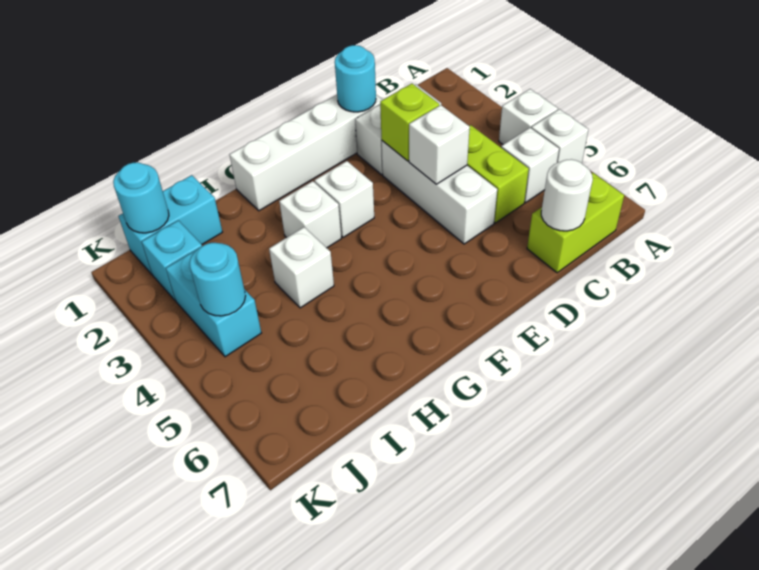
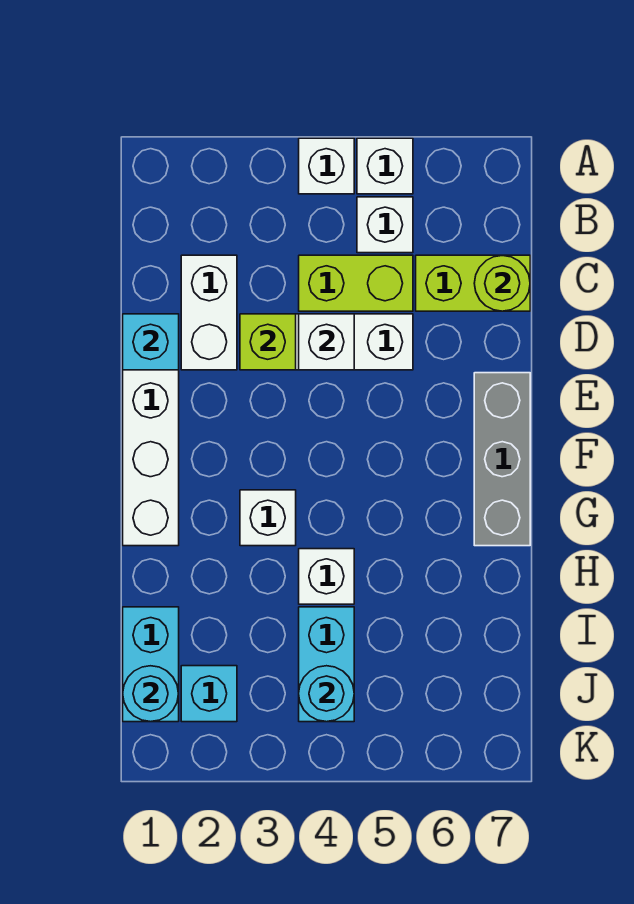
lime 1x2 brick [527,173,624,273] -> lime 1x2 brick turned to [416,255,530,311]
white 1x1 round brick [541,159,593,231] -> lime 1x1 round brick [474,255,530,311]
cyan 1x1 round brick [335,45,376,112] -> cyan 1x1 brick [123,314,179,370]
none -> grey 1x3 brick [474,373,530,546]
white 1x1 brick [315,161,374,237] -> none
cyan 1x2 brick [166,250,261,357] -> cyan 1x2 brick turned to [299,607,354,722]

